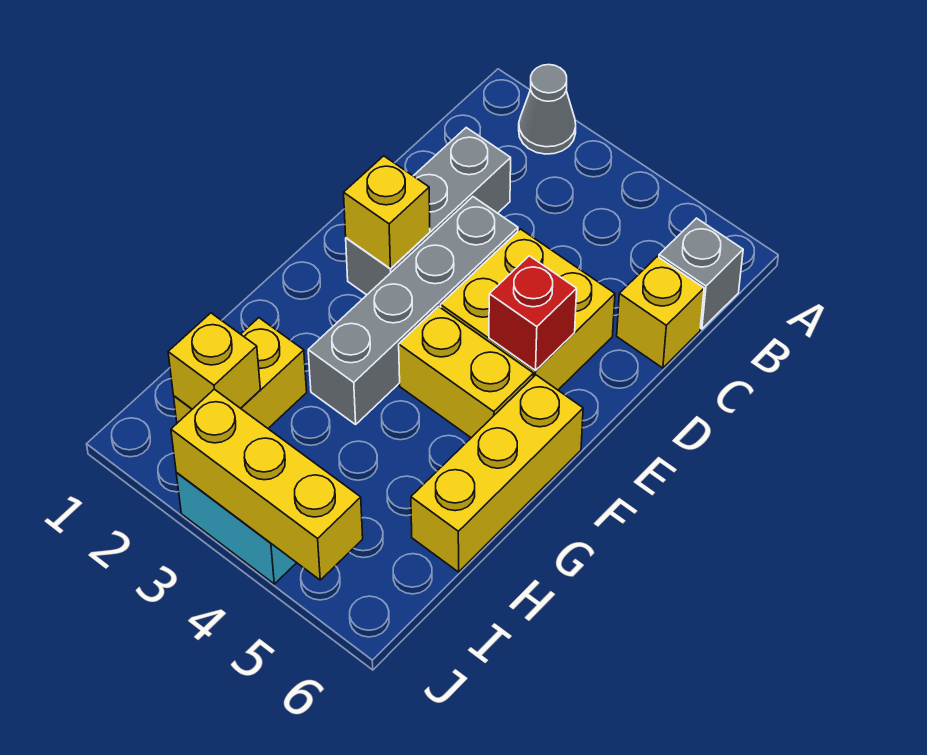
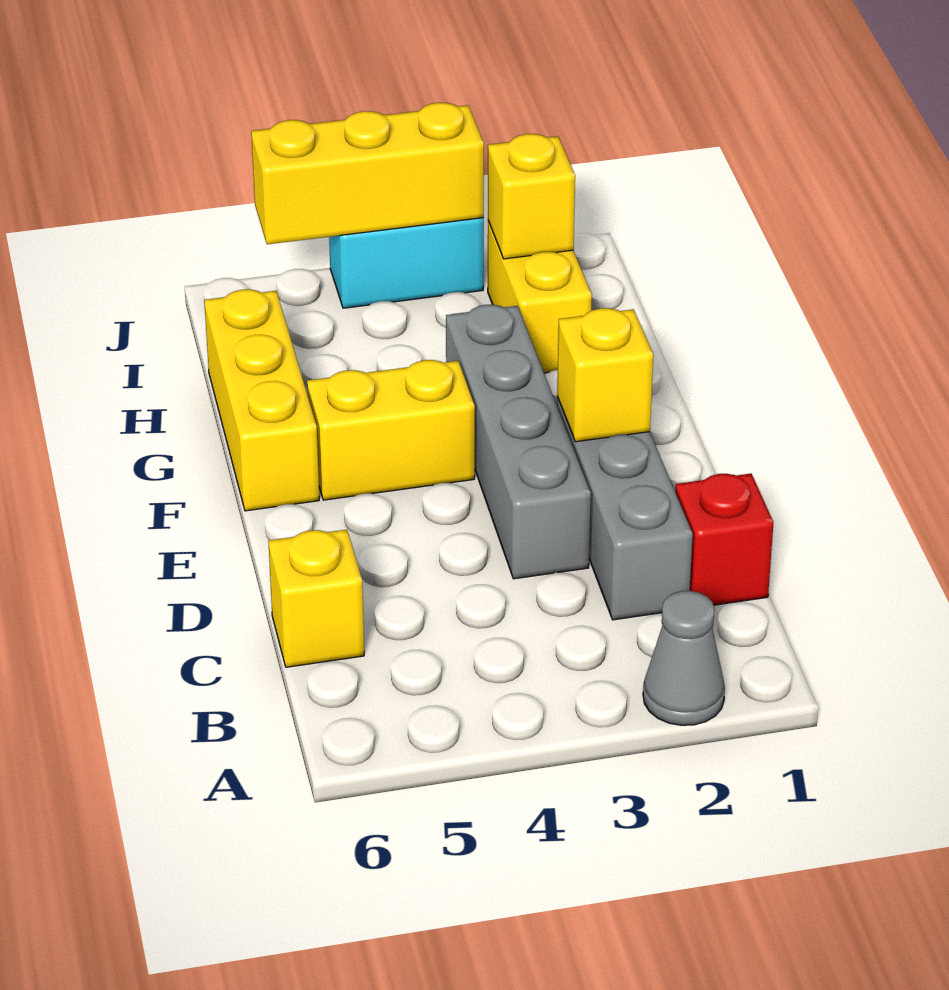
grey 1x1 brick [659,218,743,329] -> none
yellow 2x2 brick [441,229,615,390] -> none
red 1x1 brick [489,256,577,370] -> red 1x1 brick moved to [675,474,774,605]

